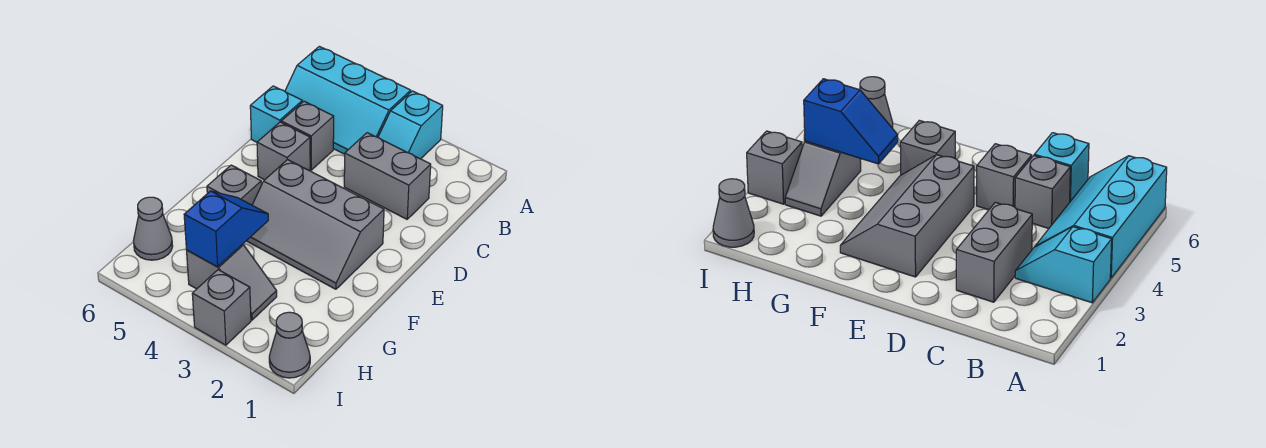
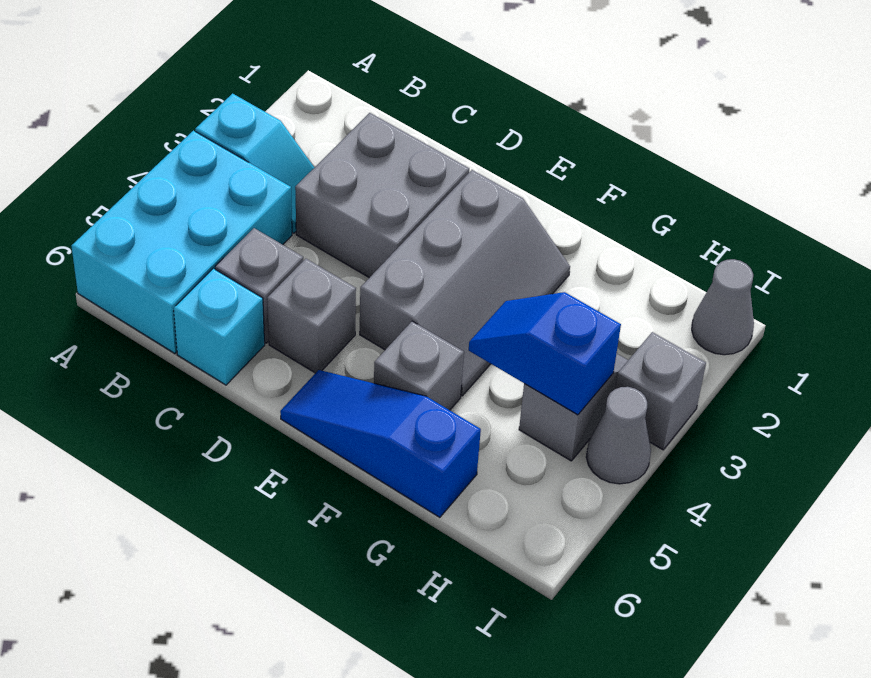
cyan 2x3 slope [285,46,411,154] -> cyan 2x3 brick [72,131,292,353]
grey 1x2 brick [344,133,431,219] -> grey 2x2 brick [295,113,469,278]
none -> blue 1x3 slope [280,370,481,517]
grey 1x1 cone [134,197,173,260] -> grey 1x1 cone moved to [586,387,651,484]

